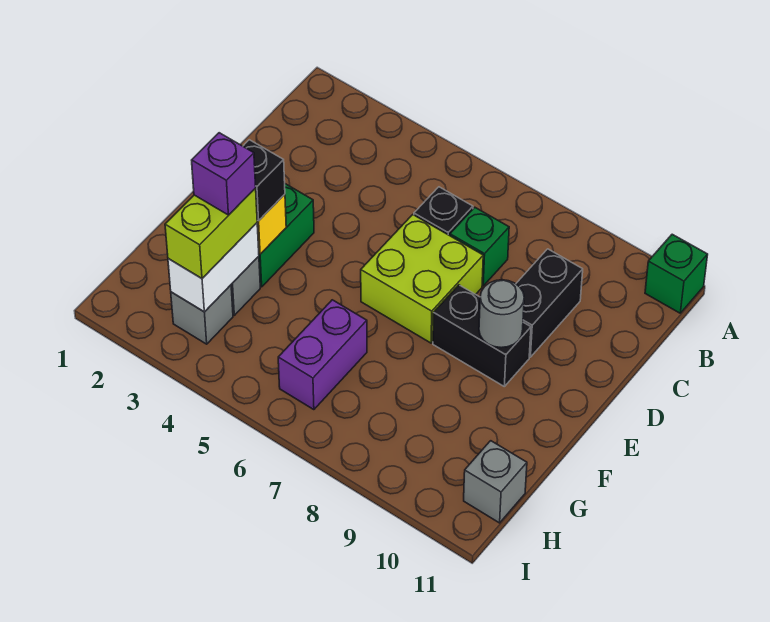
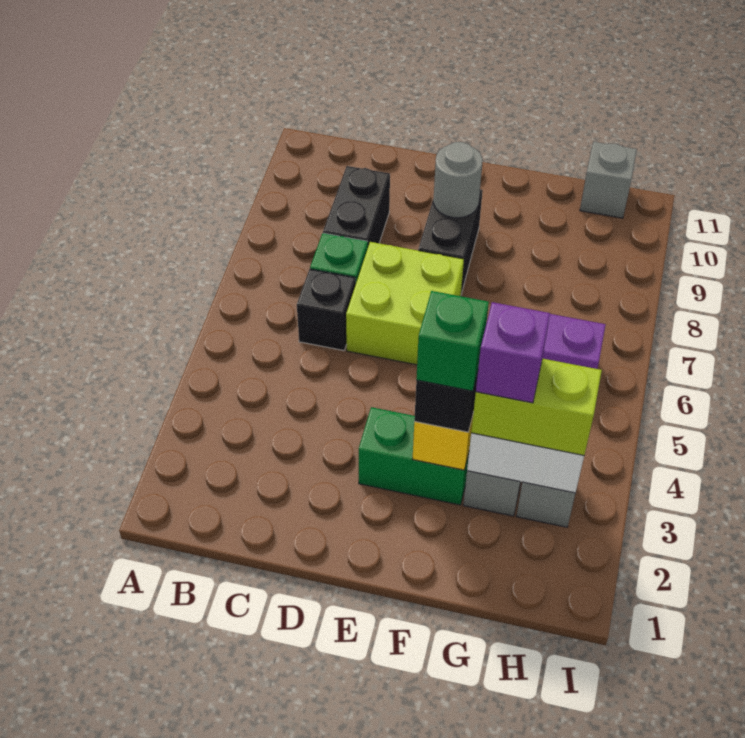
green 1x1 brick [645,234,708,313] -> green 1x1 brick moved to [416,291,489,391]
black 1x2 brick [516,249,583,357] -> black 1x2 brick turned to [323,166,390,246]

